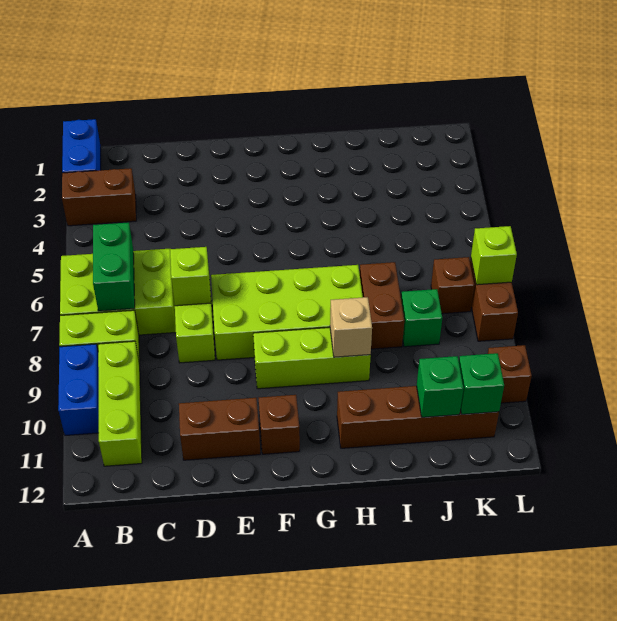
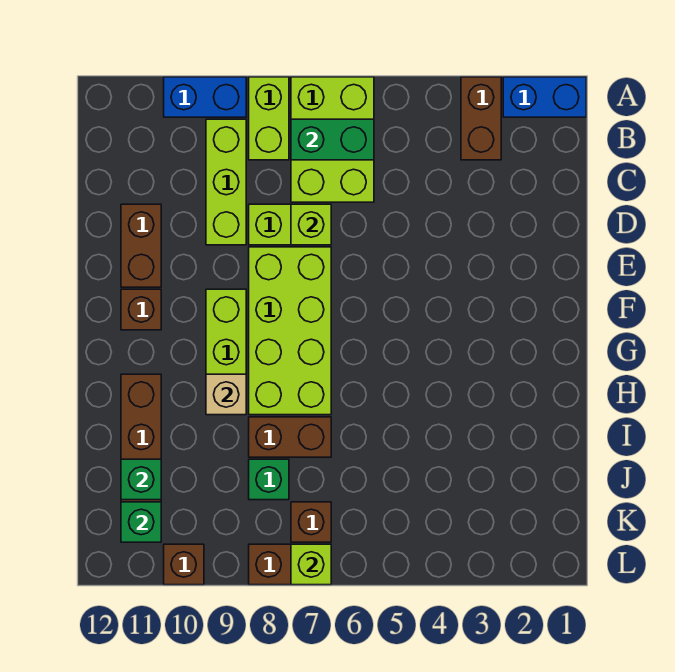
lime 1x3 brick [98,341,142,466] -> lime 1x3 brick turned to [206,119,246,245]

